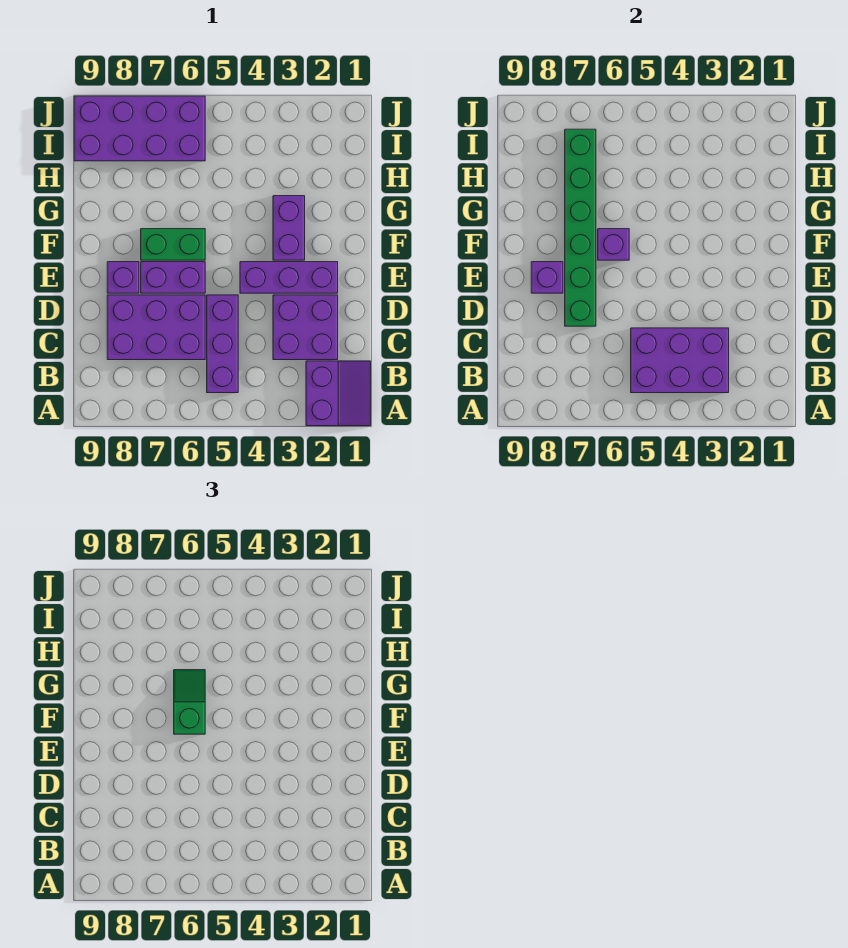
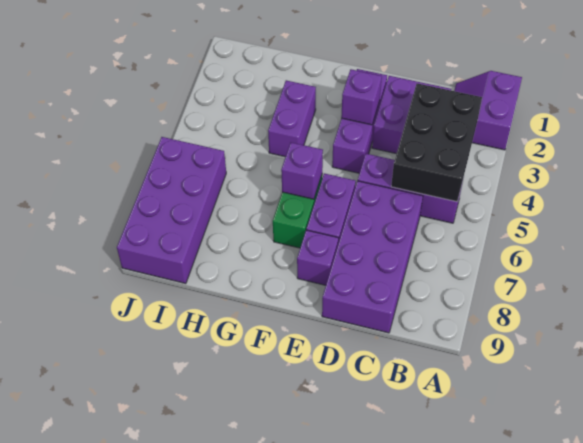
purple 2x2 slope [306,361,371,426] -> purple 2x2 slope turned to [454,71,522,150]
purple 2x3 brick [631,328,729,393] -> black 2x3 brick [391,83,482,202]
purple 2x3 brick [107,295,205,360] -> purple 2x4 brick [322,181,423,333]
green 1x6 brick [565,129,596,326] -> none
purple 1x1 brick [531,262,563,293] -> purple 1x1 brick moved to [341,69,382,125]
purple 1x2 brick [273,196,305,260] -> purple 1x2 brick turned to [268,80,316,157]
green 1x2 slope [174,670,205,734] -> none

